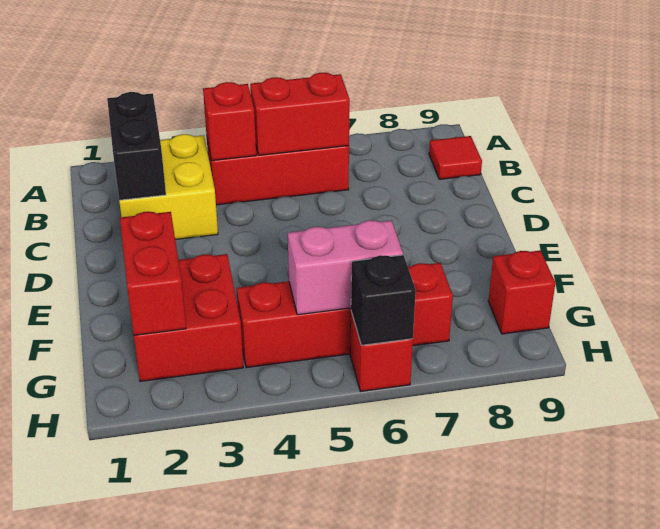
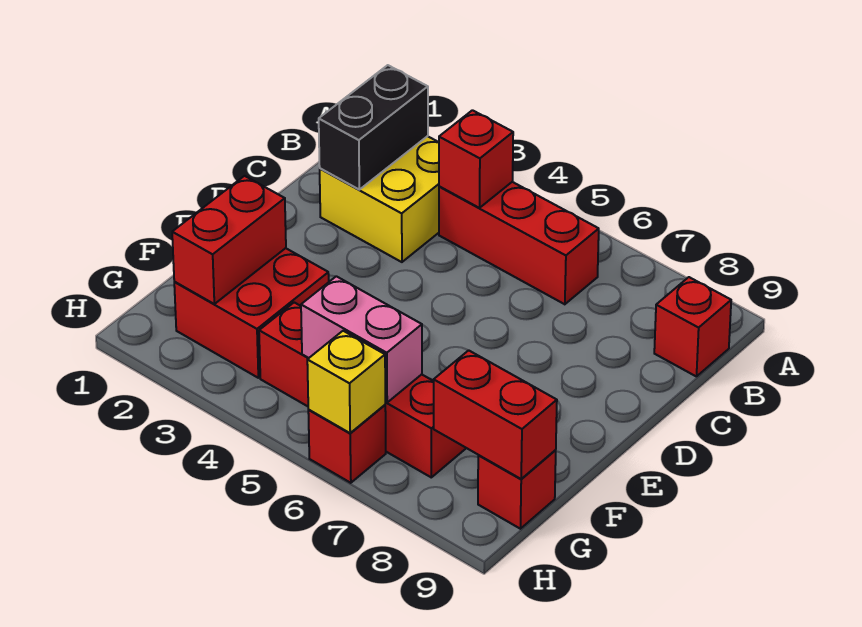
red 1x2 brick [250,73,350,155] -> red 1x2 brick moved to [434,350,557,479]
red 1x1 tile [429,136,482,179] -> red 1x1 brick [654,277,731,377]
black 1x1 brick [351,255,416,345] -> yellow 1x1 brick [307,331,385,433]

